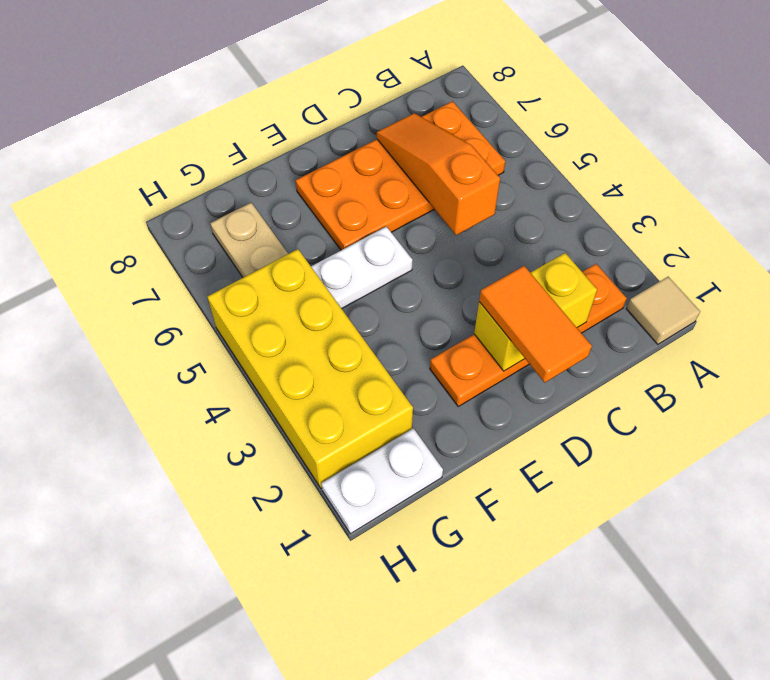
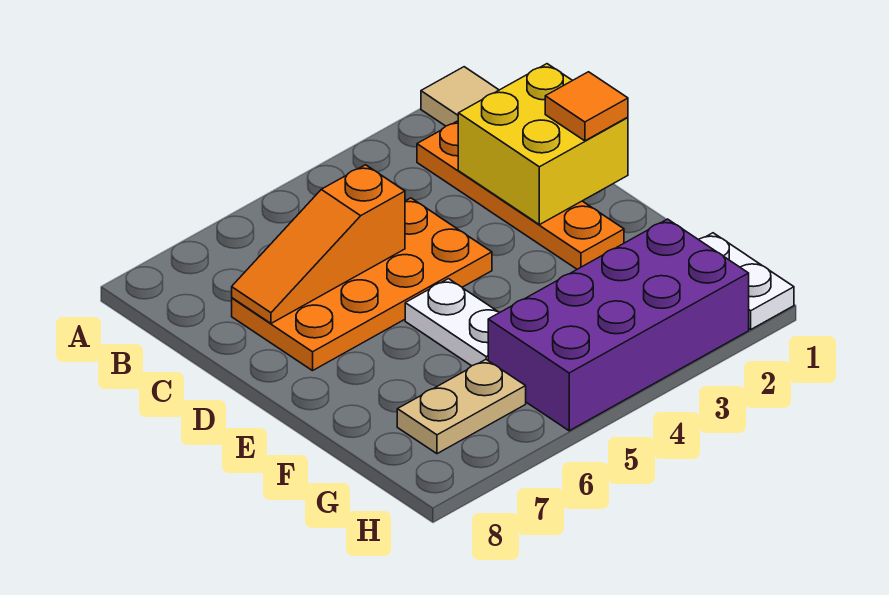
orange 2x4 plate [296,101,505,250] -> orange 2x4 plate turned to [232,198,492,371]
yellow 1x2 brick [474,253,597,371] -> yellow 2x2 brick [458,64,628,225]
orange 1x2 tile [479,266,592,383] -> orange 1x1 tile [545,72,628,141]
yellow 2x4 brick [207,249,413,489] -> purple 2x4 brick [488,219,749,431]

